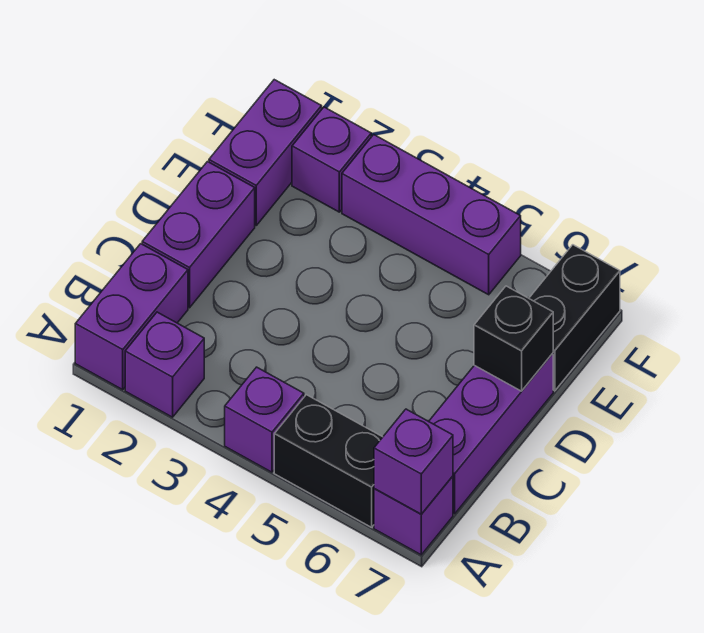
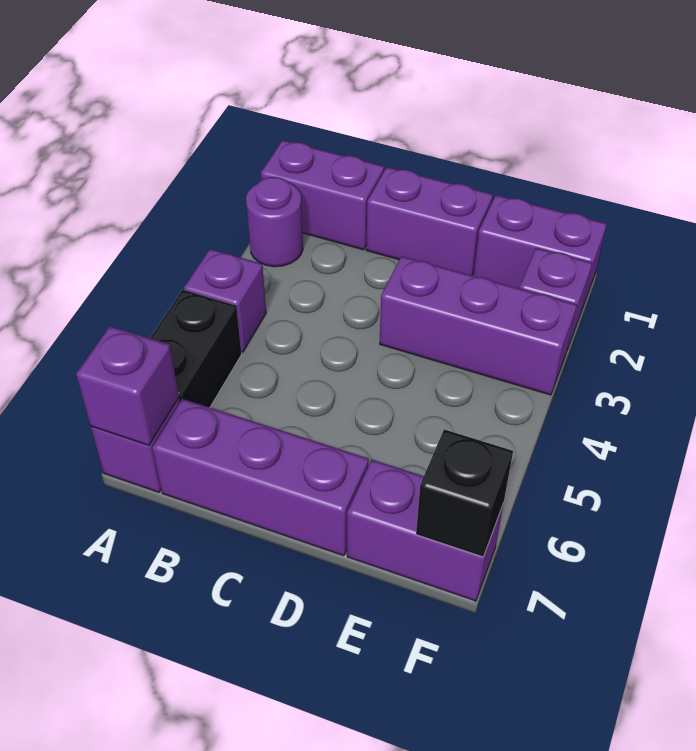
purple 1x1 brick [125,312,204,417] -> purple 1x1 round brick [246,177,303,267]
black 1x1 brick [474,286,553,391] -> black 1x1 brick moved to [416,429,513,557]
black 1x2 brick [529,245,620,391] -> purple 1x2 brick [347,460,504,601]
purple 1x3 brick [342,135,521,295] -> purple 1x3 brick turned to [380,256,577,395]

